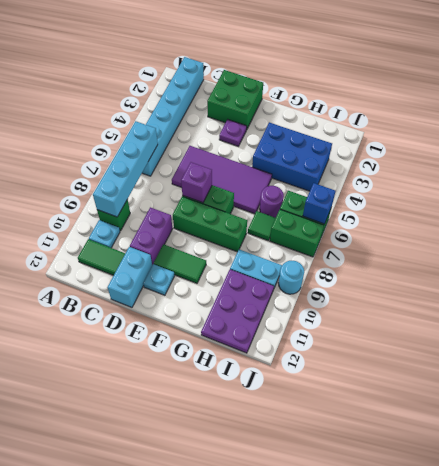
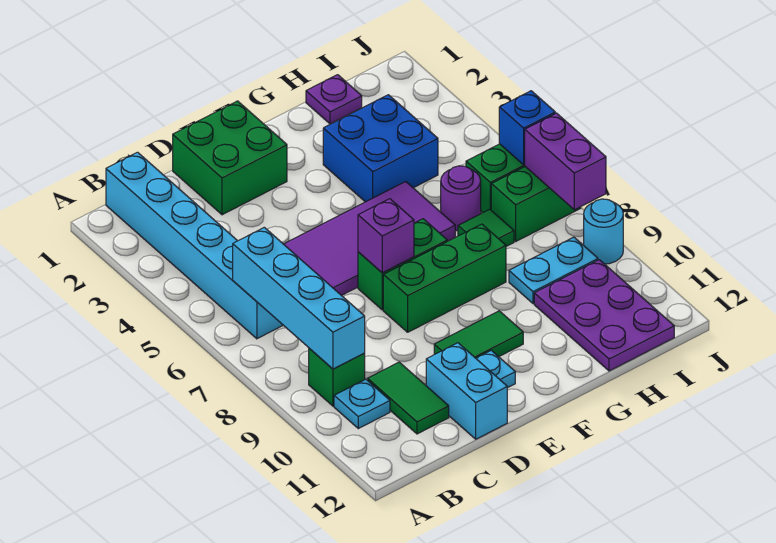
green 1x2 tile [78,239,125,275] -> green 1x2 tile turned to [368,362,449,434]
purple 1x2 brick [130,207,173,265] -> purple 1x2 brick moved to [525,113,606,210]
purple 1x1 plate [219,119,247,146] -> purple 1x1 plate moved to [306,75,362,124]
blue 2x3 brick [252,122,332,191] -> blue 2x2 brick [323,95,438,202]

